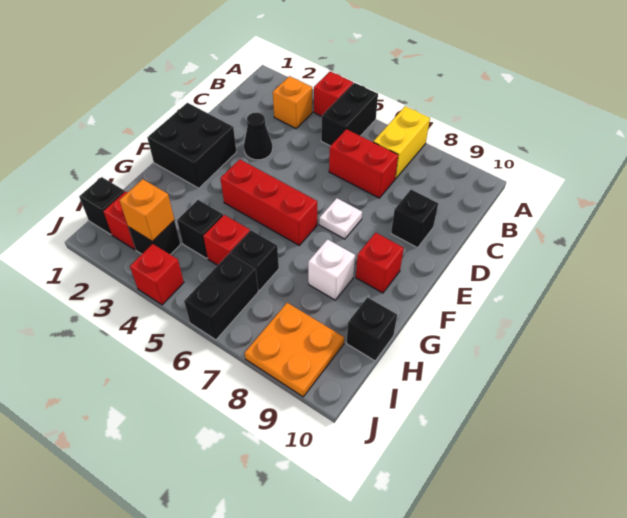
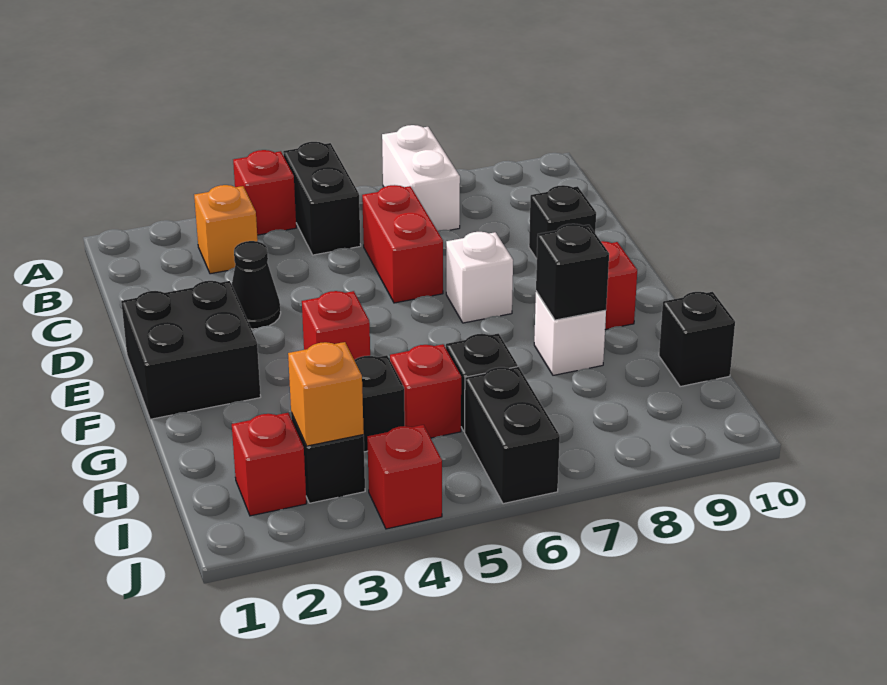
yellow 1x2 brick [373,106,430,179] -> white 1x2 brick [382,125,460,231]
red 1x2 brick [329,129,398,198] -> red 1x2 brick turned to [362,185,443,303]
white 1x1 plate [319,198,362,239] -> white 1x1 brick [446,232,513,323]
red 1x3 brick [220,159,317,245] -> red 1x1 brick [302,291,370,360]
black 1x1 brick [79,177,125,235] -> black 1x1 brick moved to [536,224,609,320]
orange 2x2 plate [245,303,344,397] -> none

